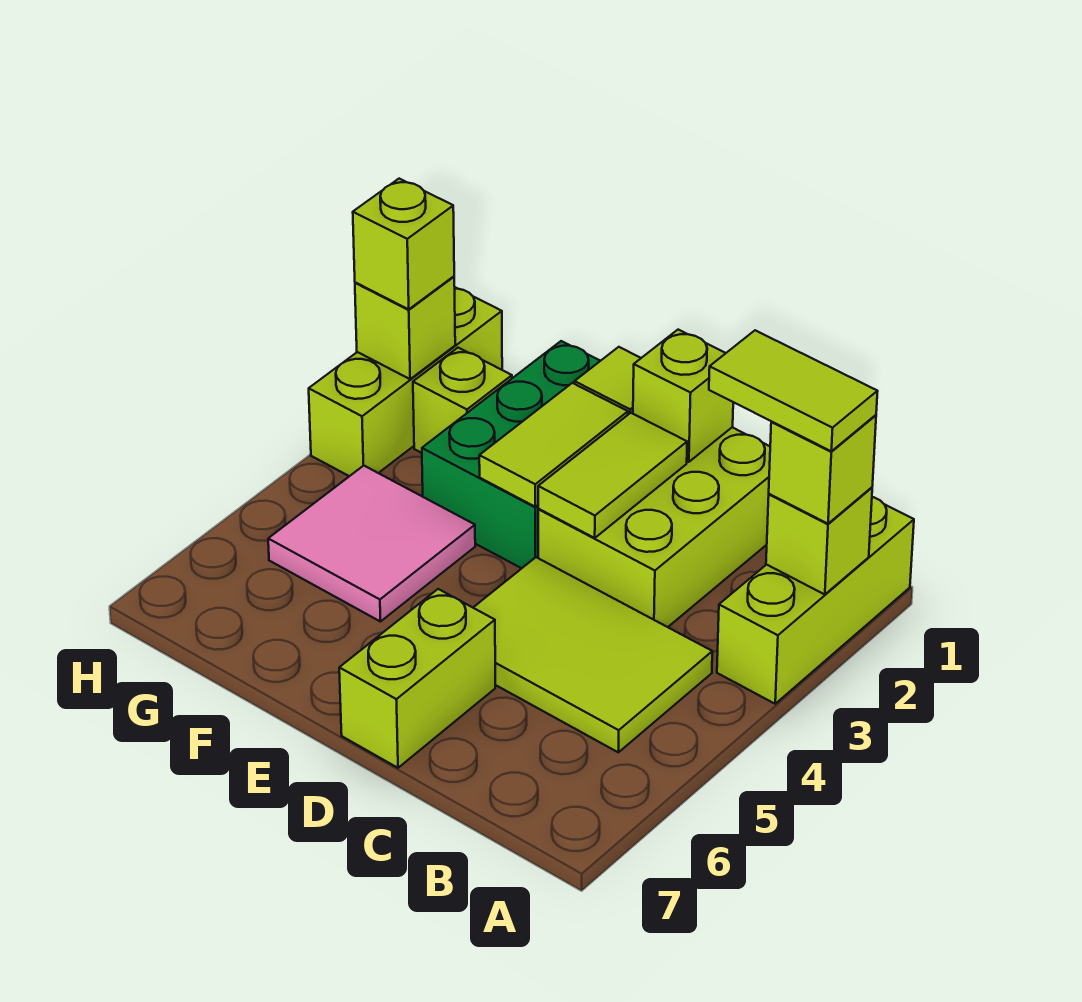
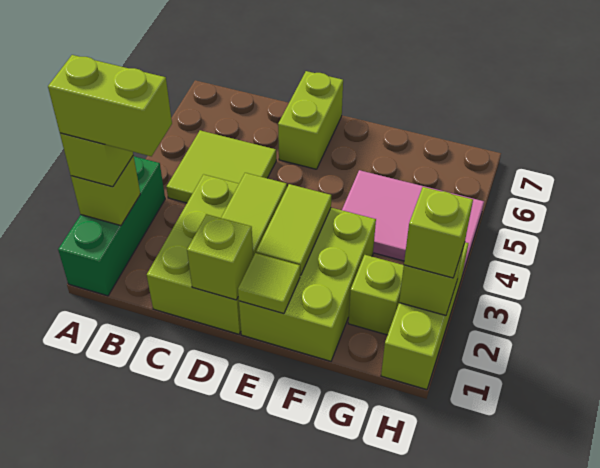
lime 1x3 brick [717,497,914,704] -> green 1x3 brick [58,156,165,296]
lime 1x2 tile [709,330,878,451] -> lime 1x2 brick [48,55,172,156]
lime 2x3 tile [473,557,712,752] -> lime 2x2 tile [167,130,276,203]
green 2x3 brick [422,341,600,568] -> lime 2x3 brick [239,208,376,361]
pink 2x2 tile [268,466,475,622] -> pink 2x3 tile [342,170,484,275]

